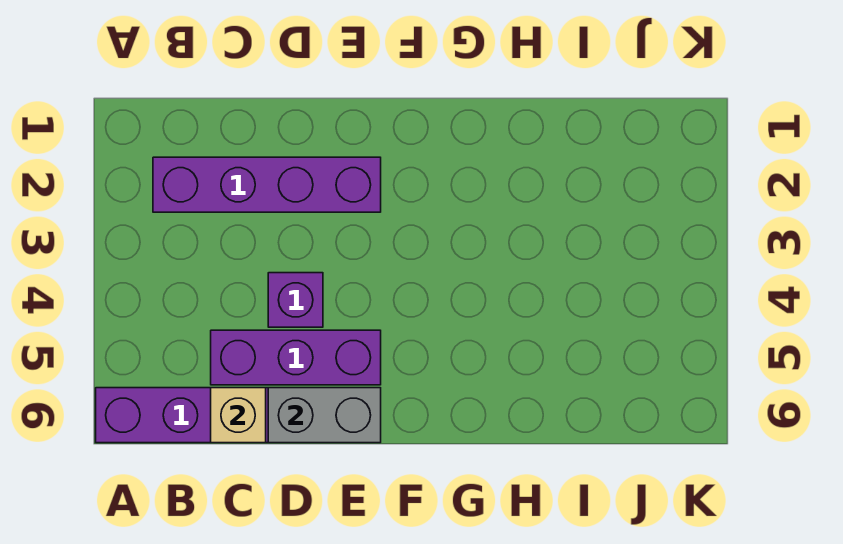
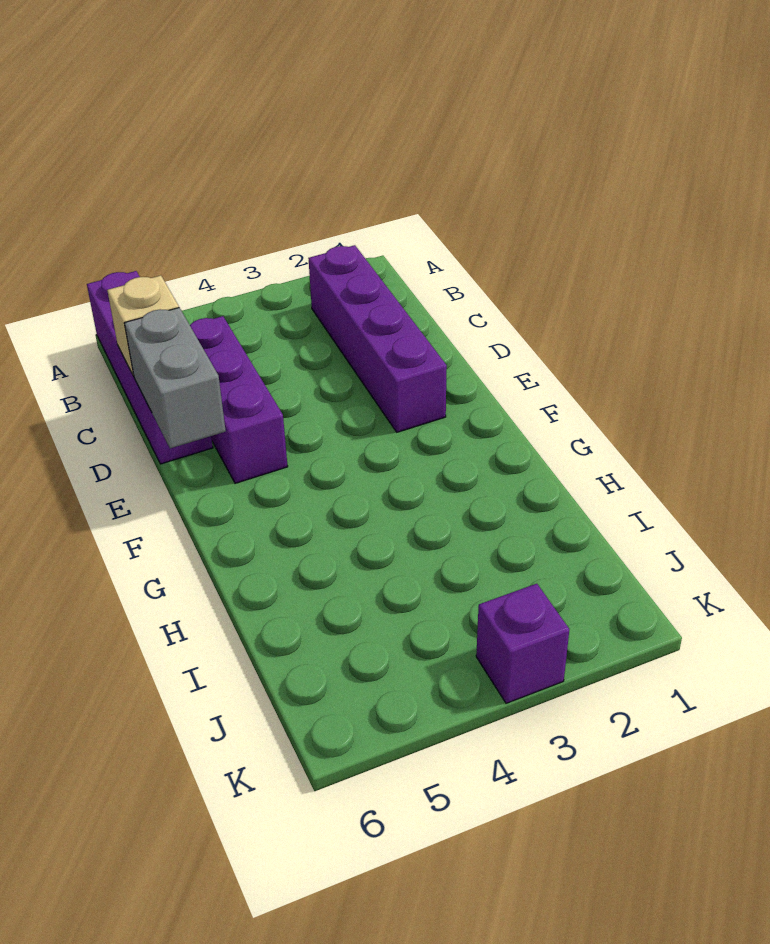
purple 1x1 brick [268,273,323,327] -> purple 1x1 brick moved to [476,584,569,703]

